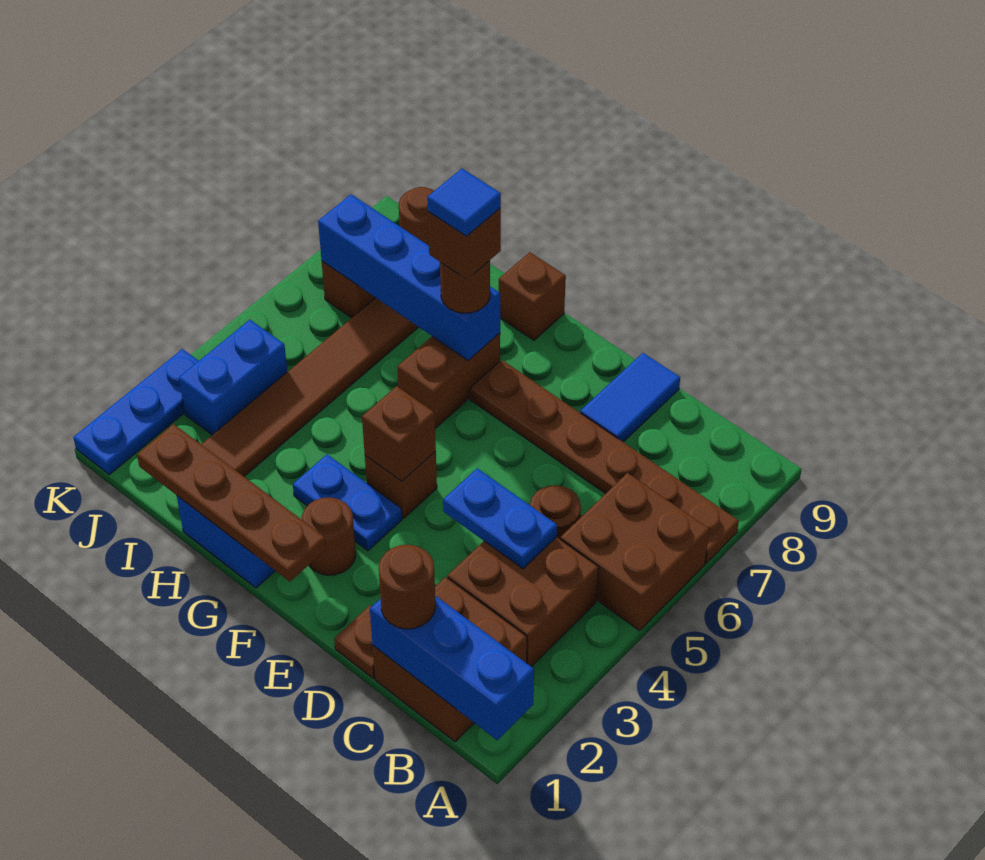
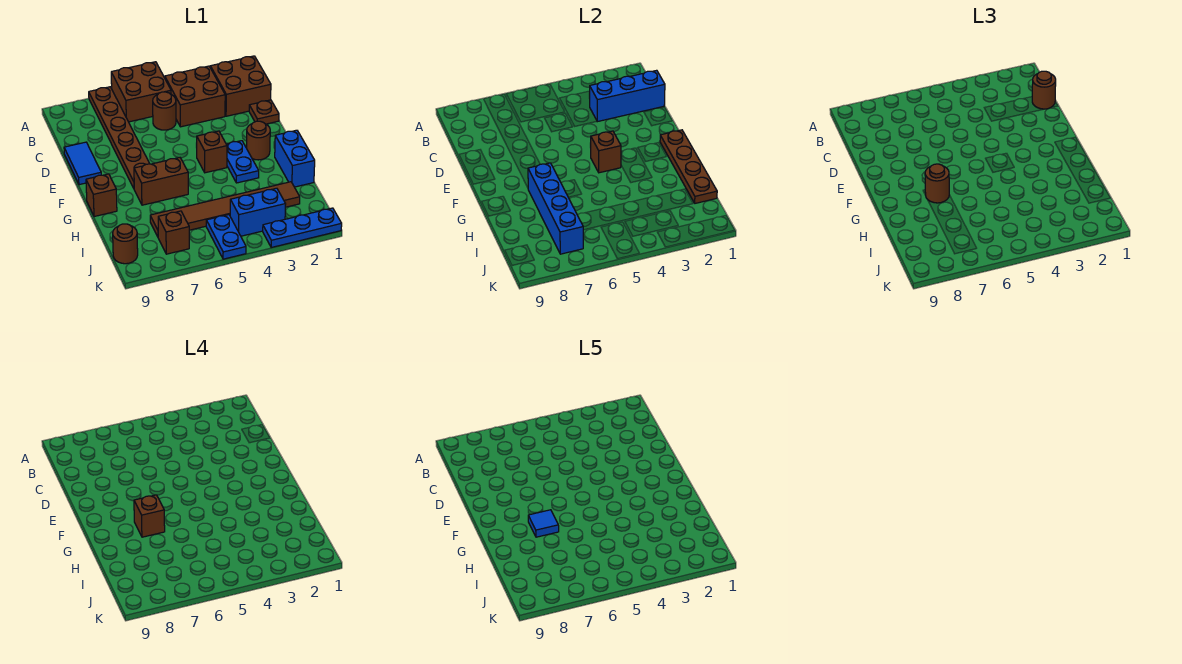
blue 1x3 brick [370,596,534,740] -> blue 1x3 brick turned to [589,70,665,122]
blue 1x2 plate [443,468,557,569] -> blue 1x2 plate moved to [206,215,246,259]
blue 1x2 tile [580,353,680,442] -> blue 1x2 tile turned to [64,142,101,185]

